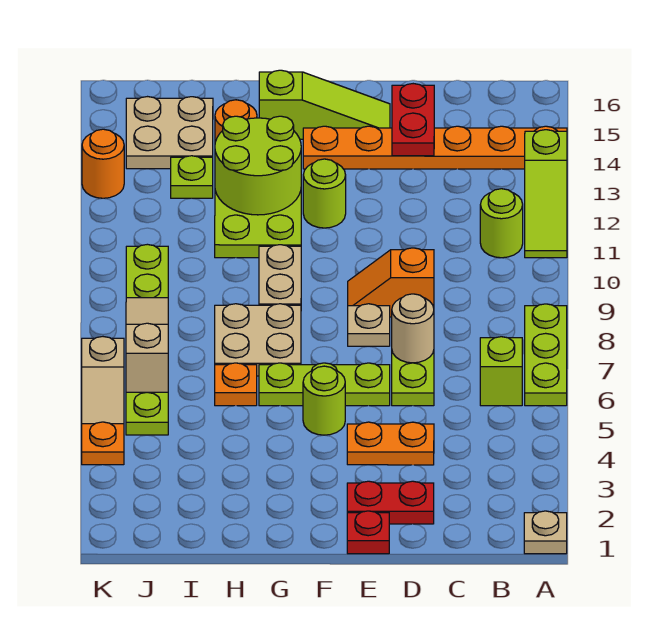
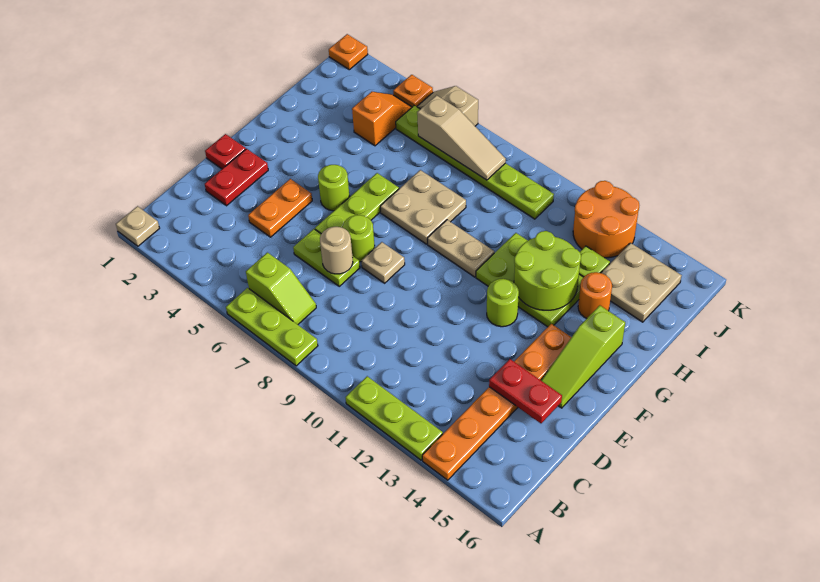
lime 1x3 slope [525,130,567,258] -> lime 1x3 plate [345,376,443,460]
lime 1x1 round brick [480,189,523,258] -> lime 1x1 round brick moved to [343,215,375,262]
orange 1x2 slope [348,248,434,317] -> orange 1x2 slope moved to [352,92,412,146]
orange 1x1 plate [215,363,257,406] -> orange 1x1 plate moved to [329,34,368,70]
orange 1x1 round brick [82,129,124,198] -> orange 2x2 round brick [573,181,639,258]

